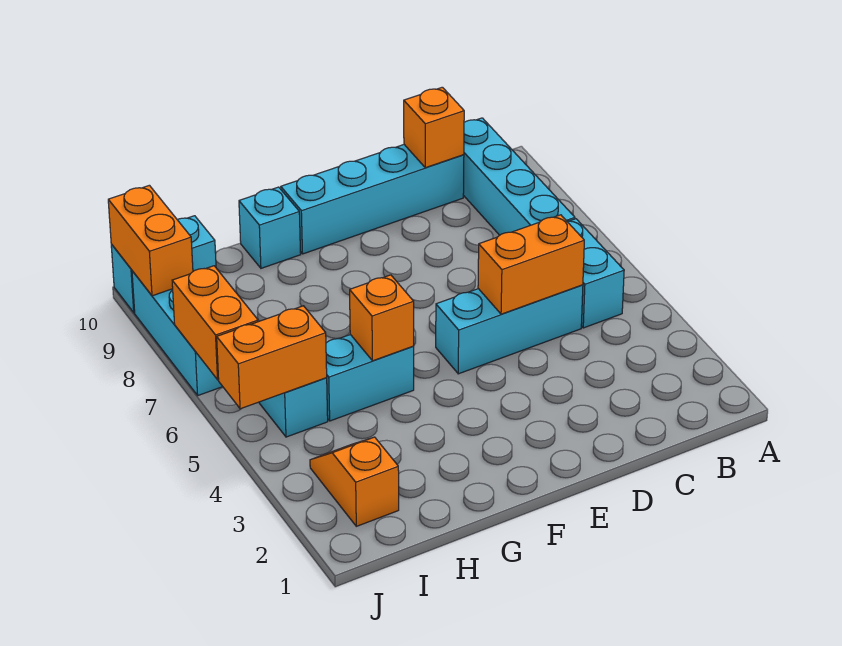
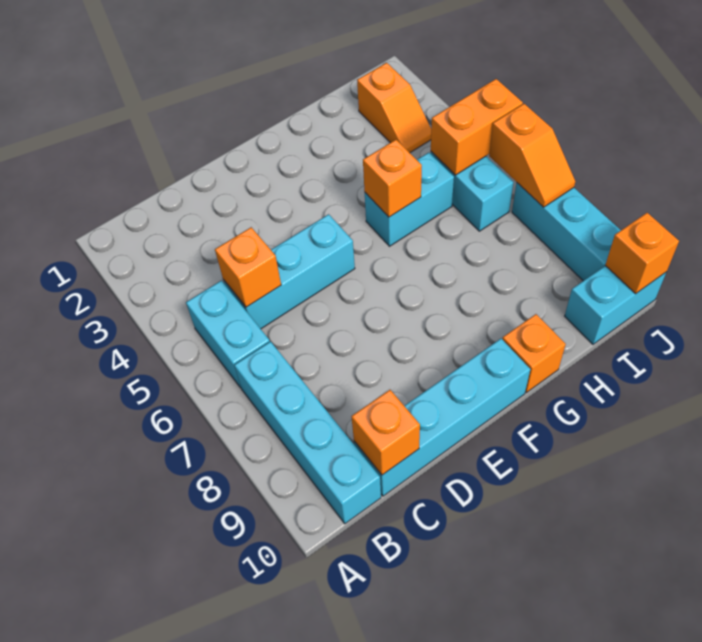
orange 1x2 brick [478,215,584,314] -> orange 1x1 brick [215,227,281,307]
cyan 1x1 brick [239,187,301,268] -> orange 1x1 brick [502,314,566,393]
orange 1x2 brick [172,266,258,380] -> orange 1x2 slope [489,104,575,207]
orange 1x2 brick [108,185,193,296] -> orange 1x1 brick [605,213,679,294]

